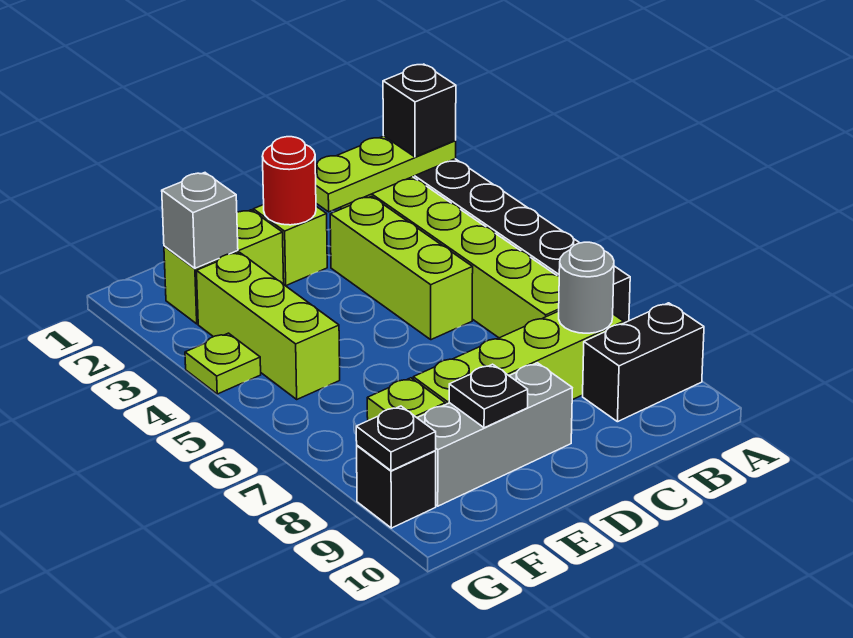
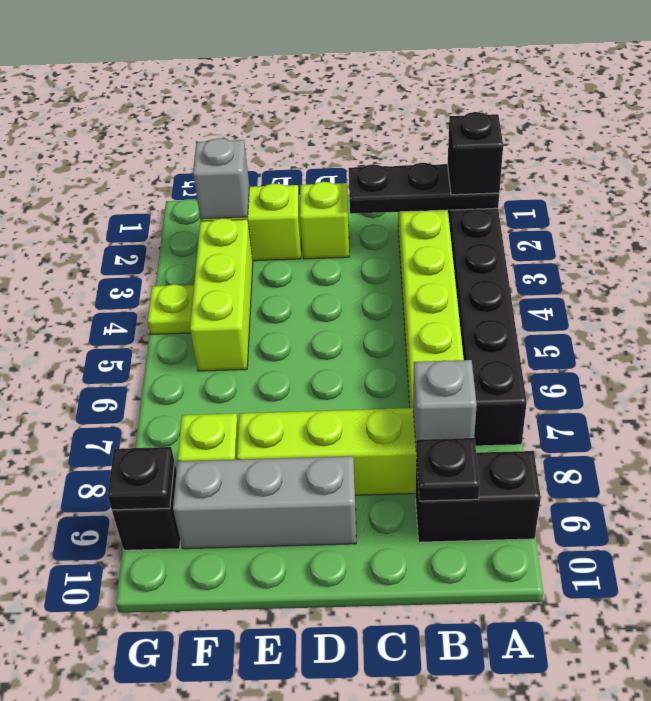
lime 1x3 plate [315,136,456,212] -> black 1x3 plate [349,163,499,214]
grey 1x1 round brick [559,242,614,333] -> grey 1x1 brick [413,360,477,443]
lime 1x3 brick [330,196,473,340] -> none
red 1x1 round brick [262,137,316,225] -> none
black 1x1 plate [449,364,528,428] -> black 1x1 plate moved to [416,438,480,501]

